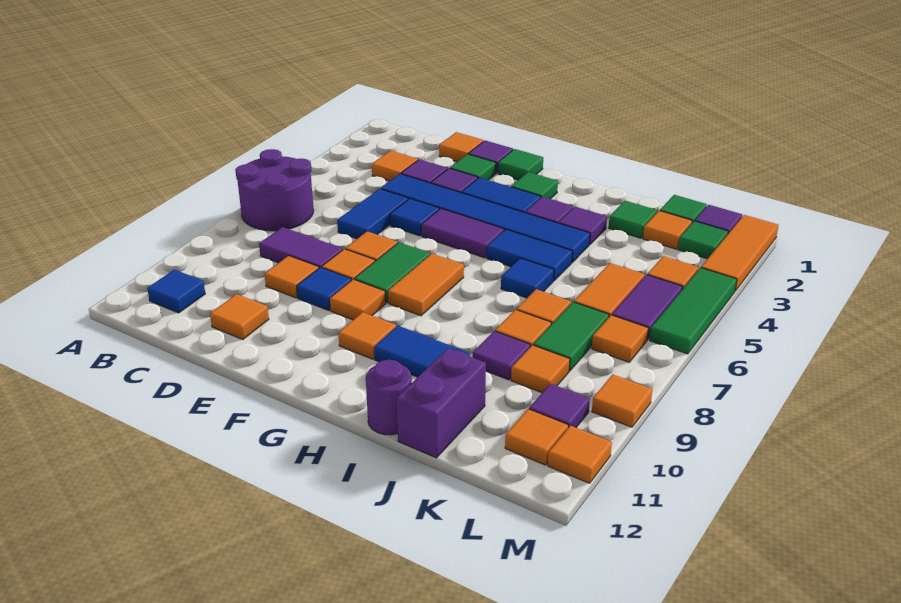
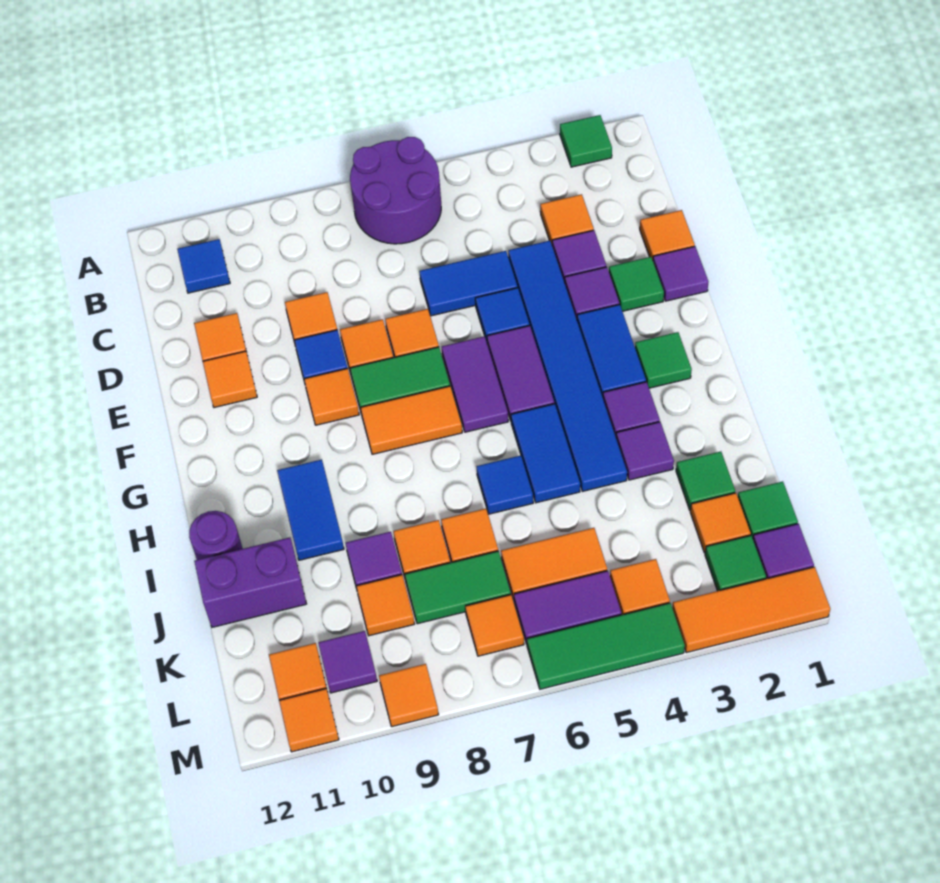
purple 1x2 tile [259,227,343,268] -> purple 1x2 tile moved to [442,336,508,432]
green 1x1 tile [498,149,543,180] -> green 1x1 tile moved to [560,115,612,167]
orange 1x1 tile [338,312,396,359] -> orange 1x1 tile moved to [203,351,257,408]

